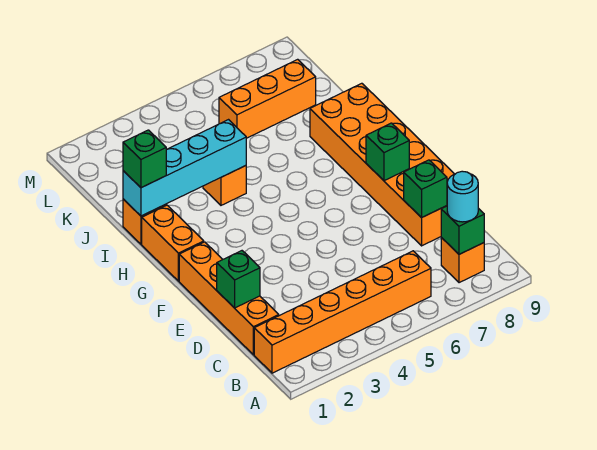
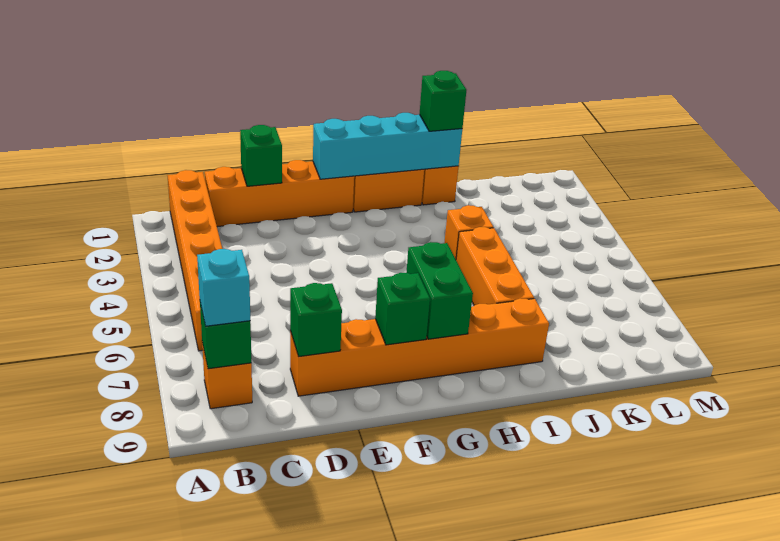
cyan 1x1 round brick [447,171,478,222] -> cyan 1x1 brick [197,249,250,326]
orange 2x6 brick [310,83,454,246] -> orange 1x6 brick [290,298,549,396]
none -> green 1x2 brick [406,242,473,339]
cyan 1x4 brick [123,120,246,216] -> cyan 1x4 brick turned to [313,113,462,179]
orange 1x3 brick [219,59,316,138] -> orange 1x3 brick moved to [456,227,534,305]

